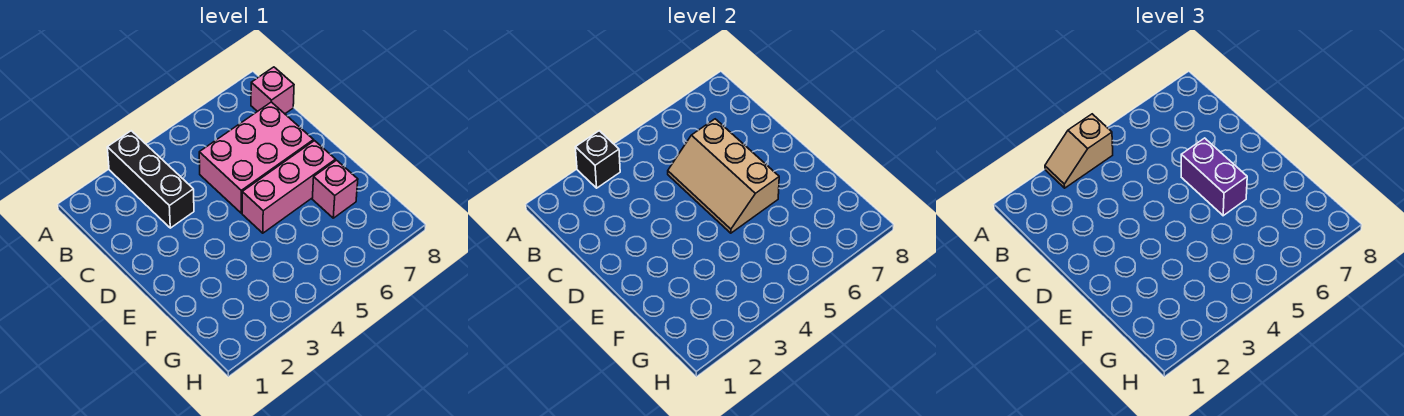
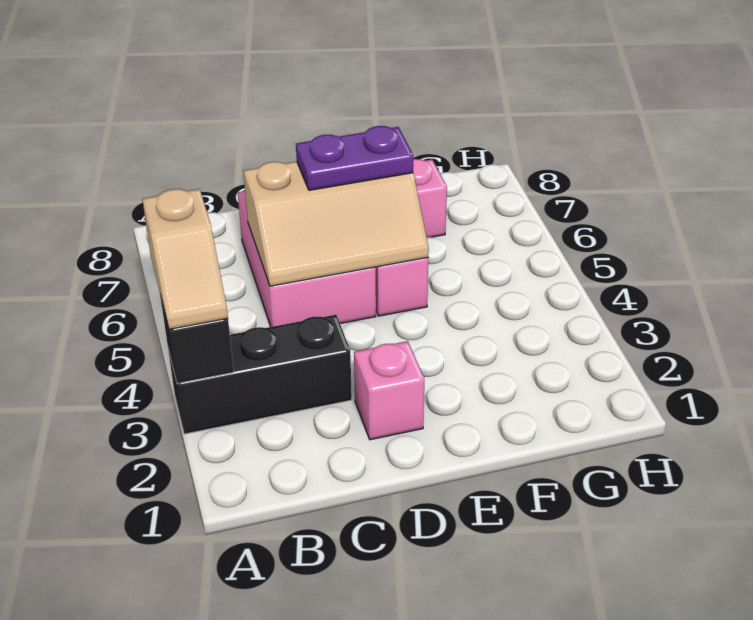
pink 1x1 brick [251,67,294,114] -> pink 1x1 brick moved to [354,341,424,440]
purple 1x2 brick [1181,138,1247,216] -> purple 1x2 plate [296,126,413,190]

